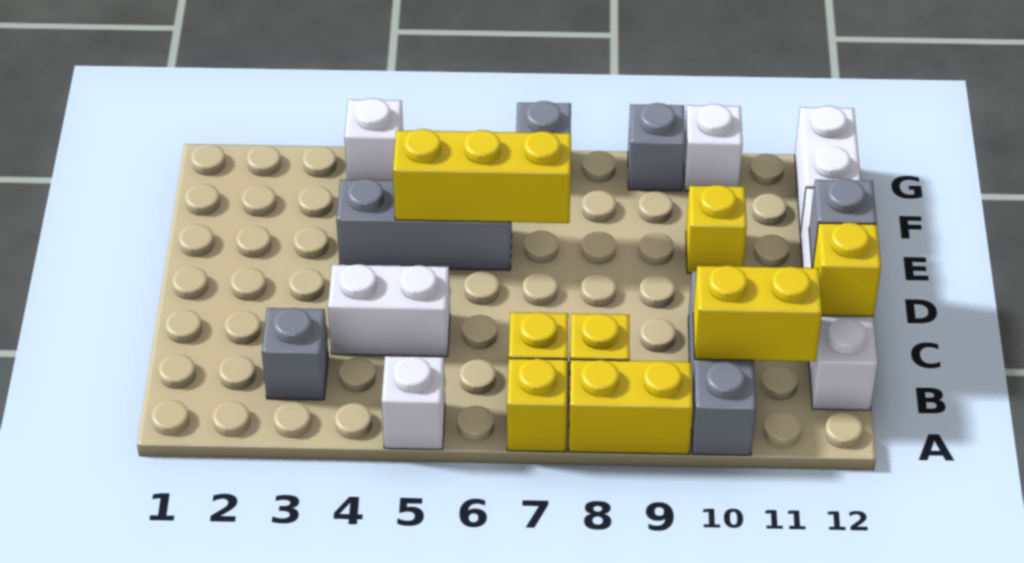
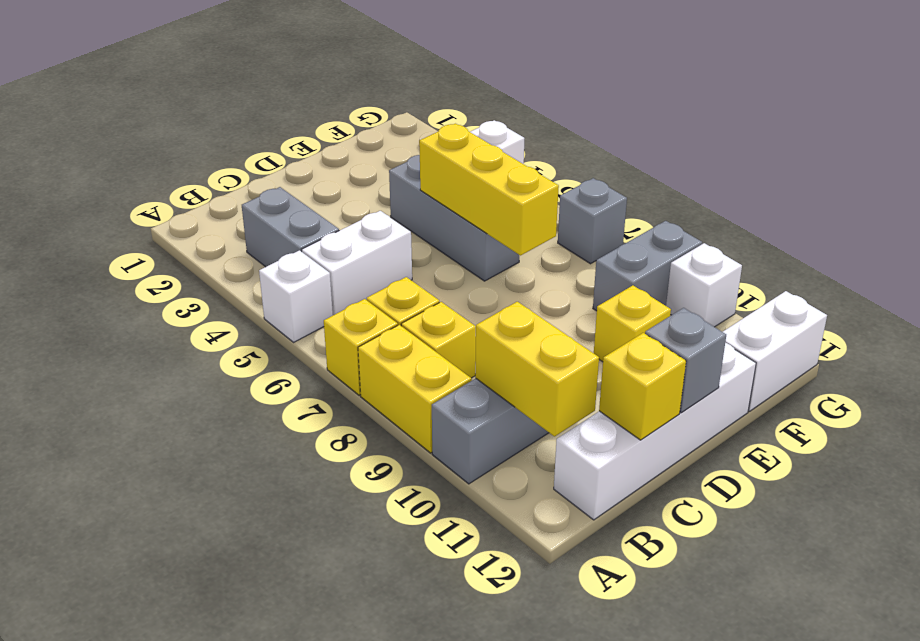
grey 1x1 brick [262,308,328,400] -> grey 1x2 brick [242,187,339,267]
white 1x2 brick [328,264,450,357] -> white 1x2 brick turned to [302,211,412,315]
grey 1x1 brick [628,103,685,191] -> grey 1x2 brick [593,221,702,311]

